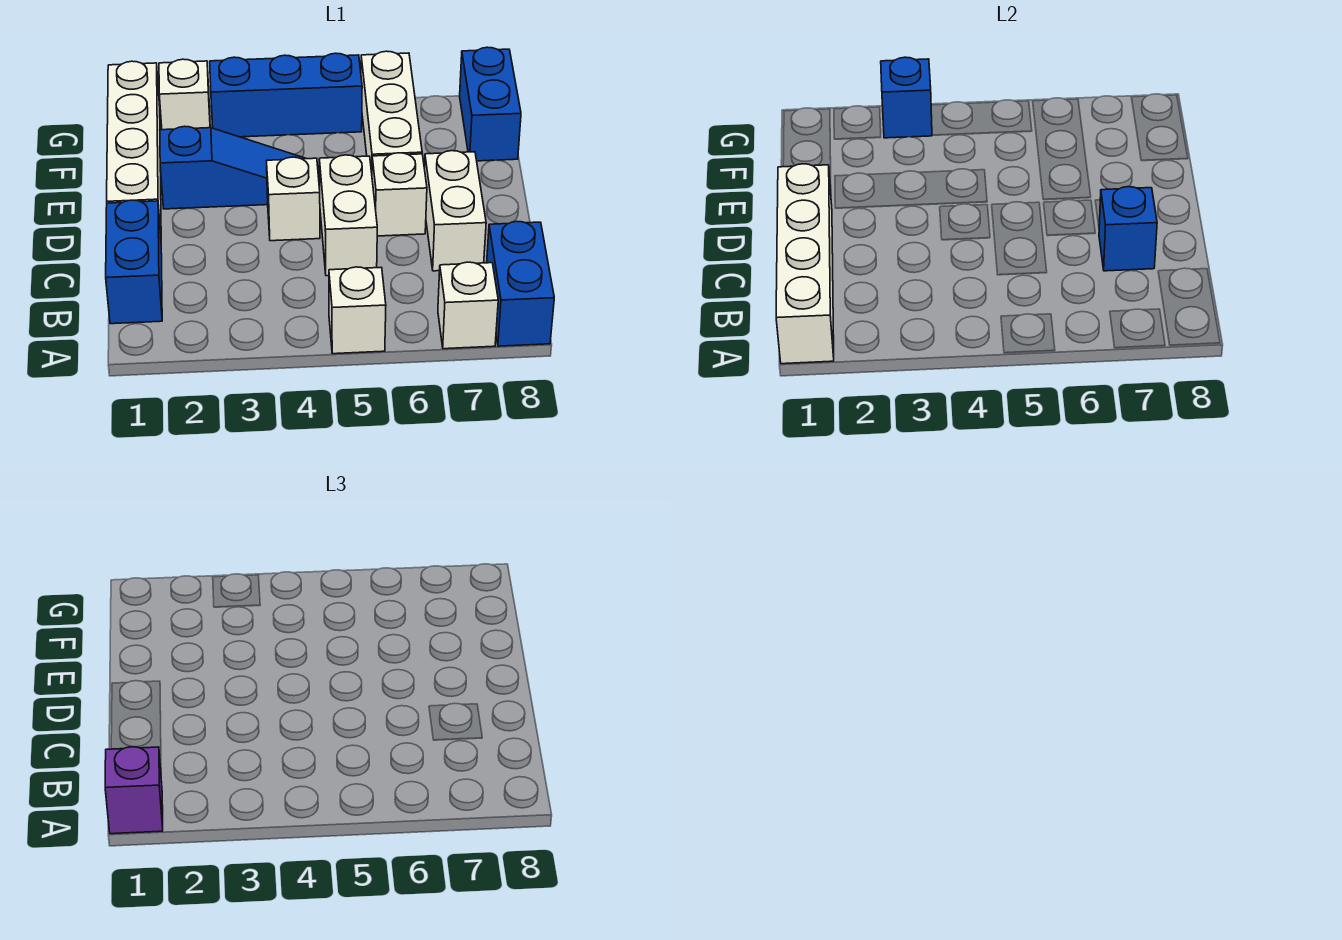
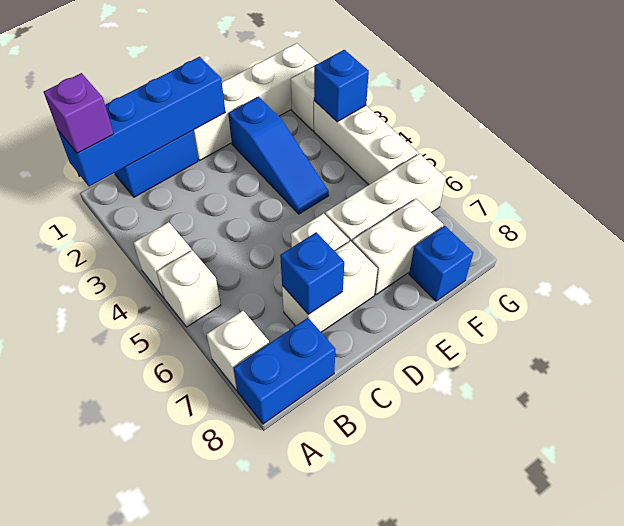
white 1x4 brick [776,164,834,364] -> blue 1x4 brick [58,57,225,186]
white 1x2 brick [319,155,377,276] -> white 1x2 brick moved to [352,199,443,295]
white 1x1 brick [267,157,320,241] -> white 1x1 brick moved to [134,222,192,297]
blue 1x2 brick [460,47,521,161] -> blue 1x1 brick [409,226,473,301]
blue 1x3 brick [210,53,362,137] -> white 1x3 brick [314,101,418,185]

